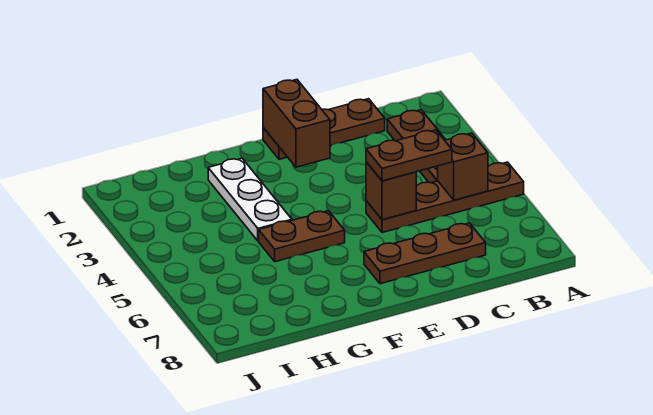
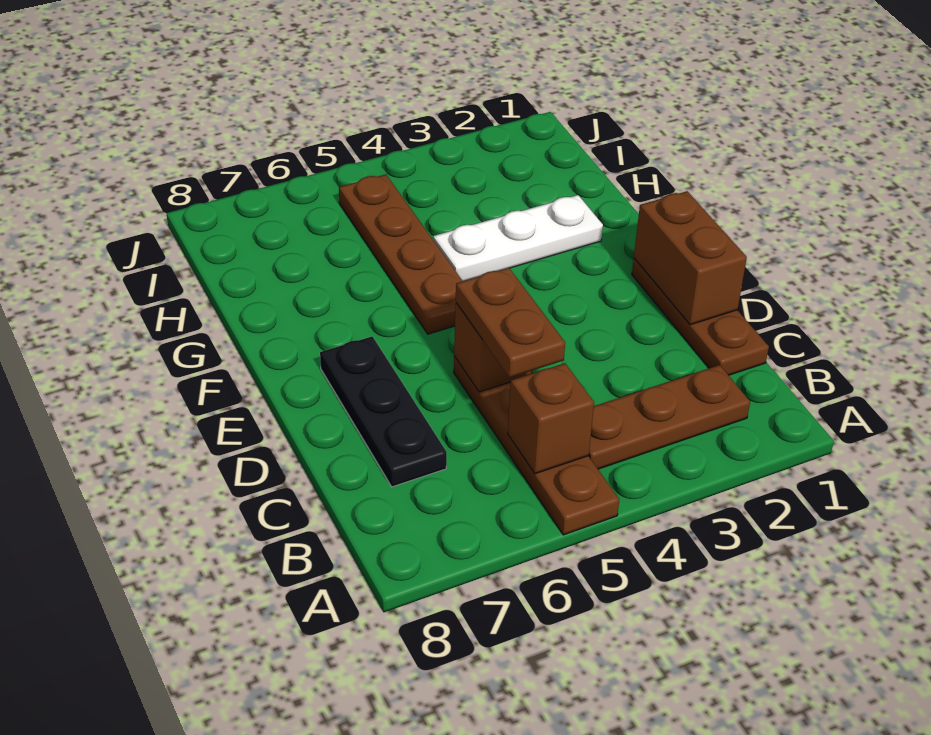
brown 1x3 plate [364,223,486,284] -> black 1x3 plate [320,336,447,487]
brown 1x2 brick [263,80,330,167] -> brown 1x2 brick turned to [634,191,747,325]
brown 1x2 plate [259,211,345,262] -> brown 1x4 plate [339,174,462,334]

